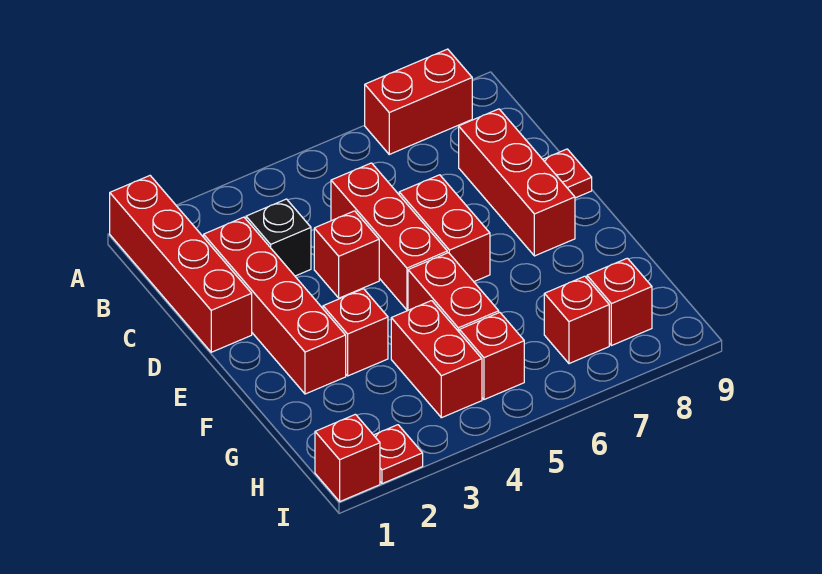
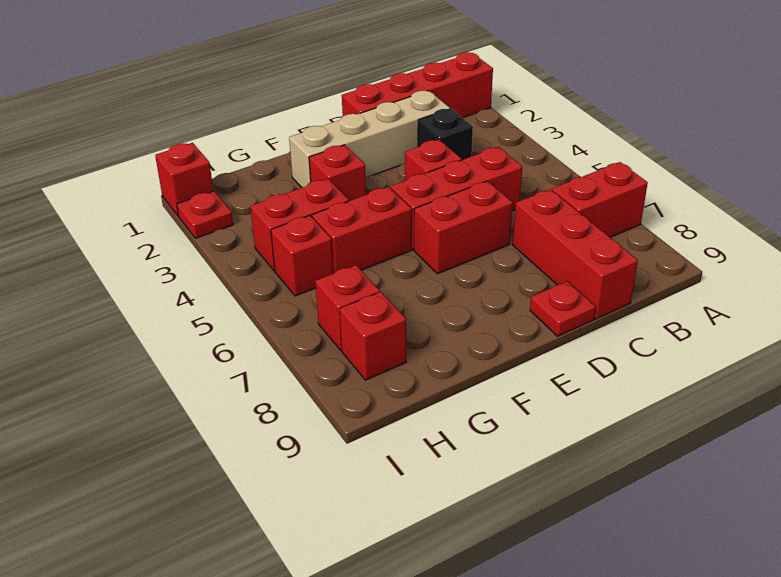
red 1x2 brick [365,49,472,154] -> red 1x2 brick turned to [552,162,648,237]
red 1x4 brick [204,217,346,394] -> tan 1x4 brick [289,91,450,188]
red 1x3 brick [459,109,575,256] -> red 1x3 brick turned to [513,189,638,319]

